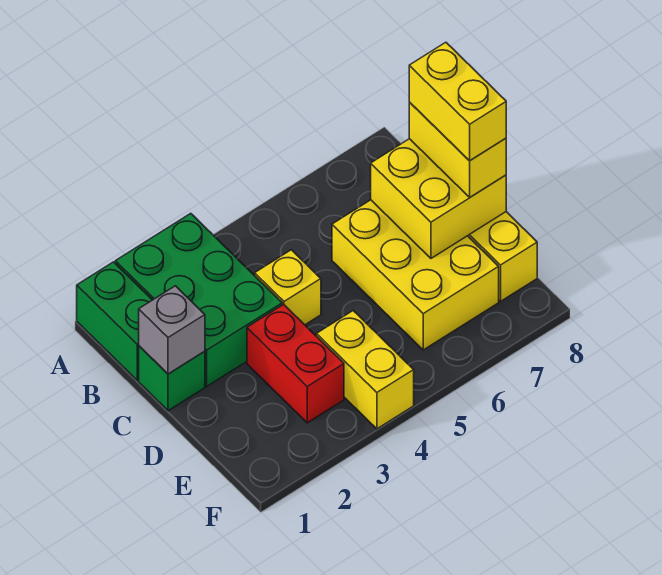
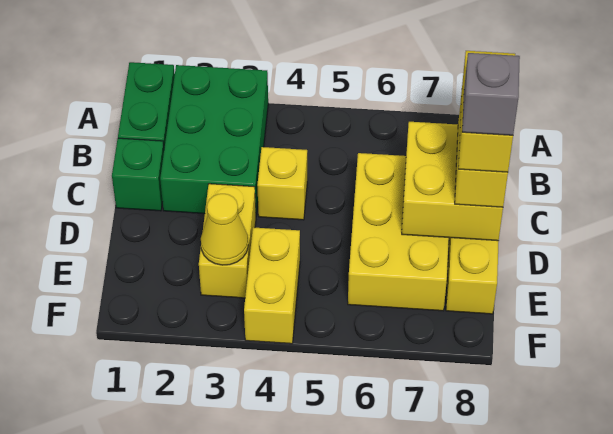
grey 1x1 brick [139,286,205,374] -> grey 1x1 brick moved to [462,53,520,135]
red 1x2 brick [247,304,344,423] -> yellow 1x2 brick [199,184,256,298]
none -> yellow 1x1 cone [201,194,248,265]

